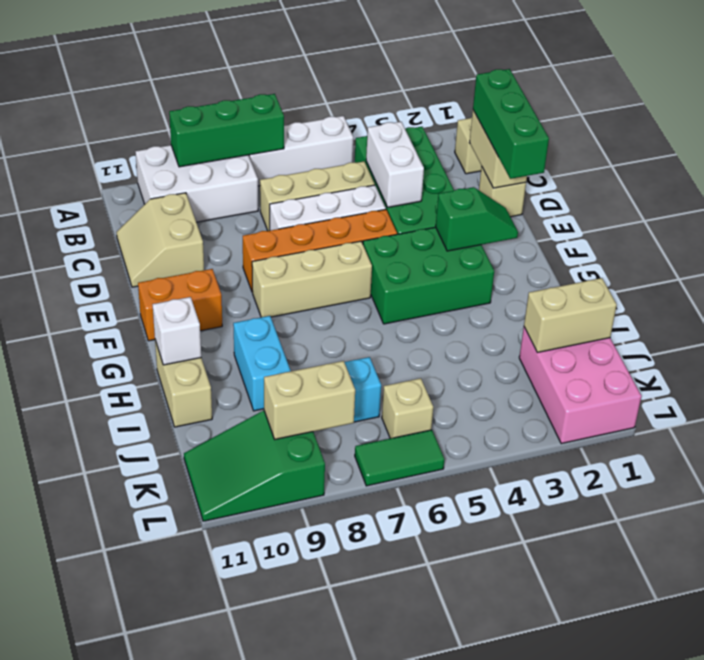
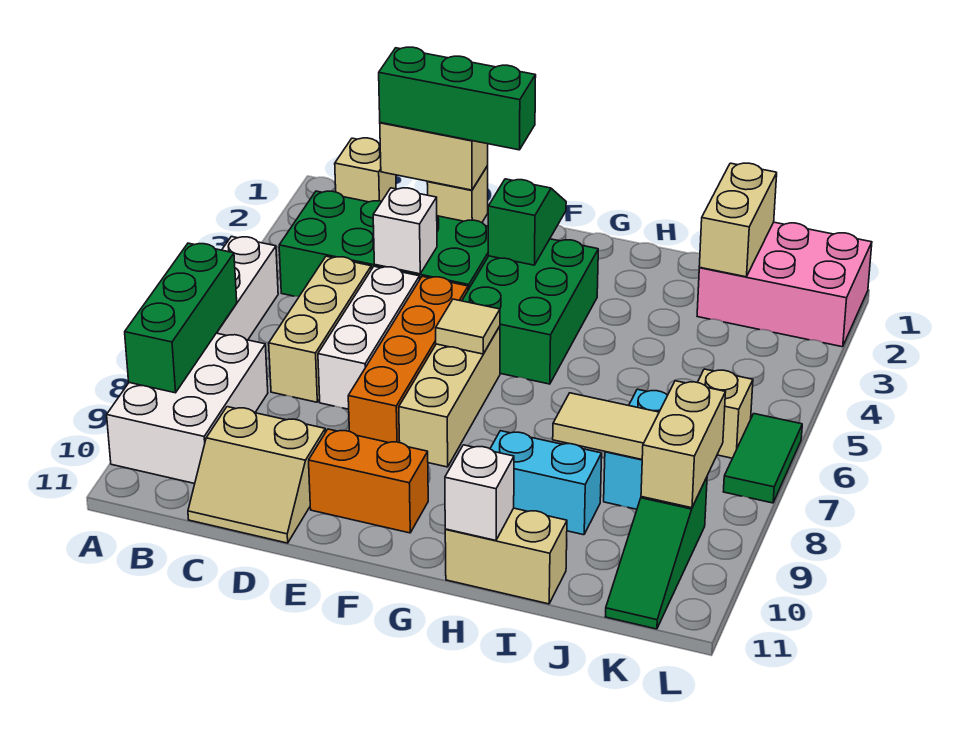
white 1x2 brick [366,122,424,207] -> white 1x1 brick [373,188,437,274]
none -> tan 1x1 tile [436,299,500,354]
orange 1x2 brick [138,269,222,341] -> orange 1x2 brick turned to [309,429,428,533]
none -> tan 1x2 tile [553,393,659,459]
green 2x3 slope [184,411,325,521] -> green 1x3 slope [605,477,707,629]

